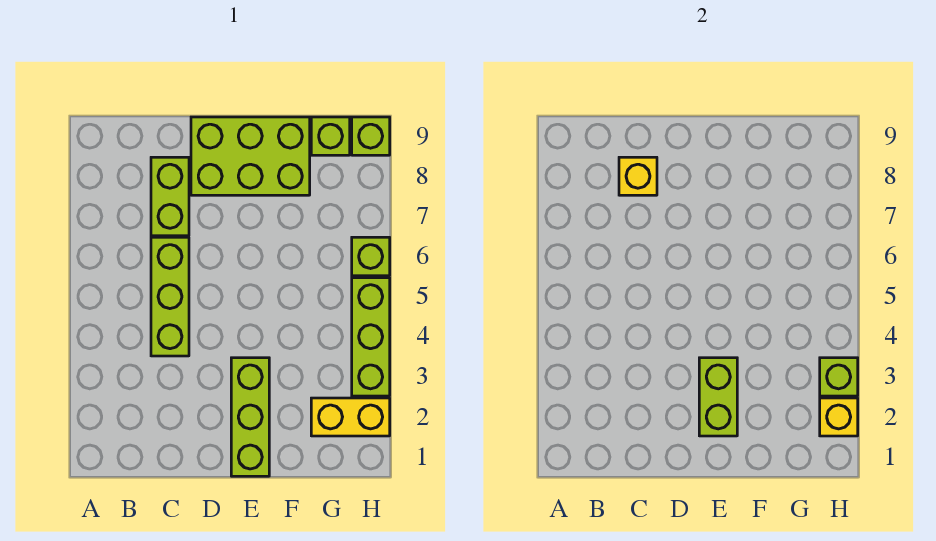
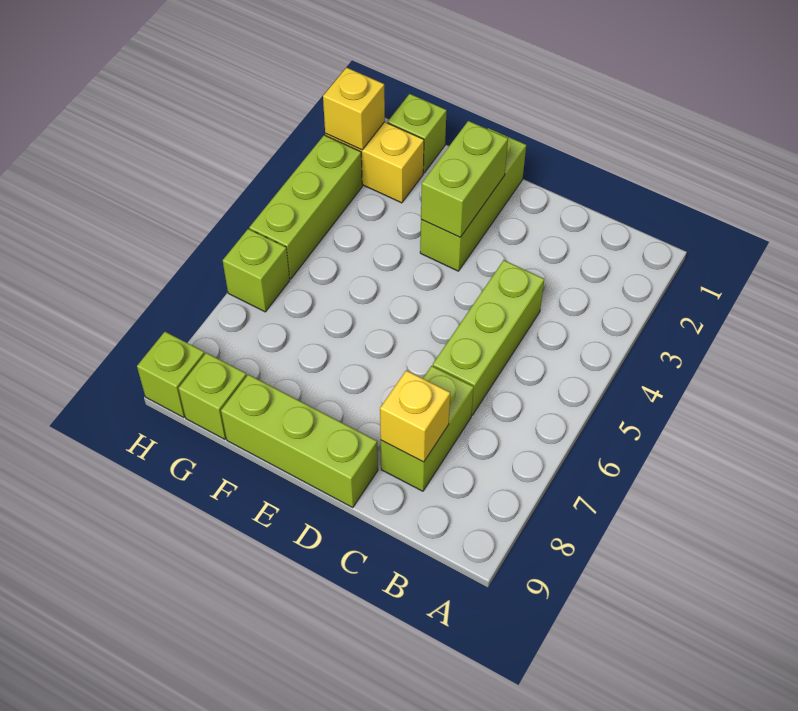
lime 2x3 brick [191,117,310,195] -> lime 1x3 brick [221,375,378,507]
lime 1x1 brick [820,358,858,396] -> lime 1x1 brick moved to [388,94,447,173]

